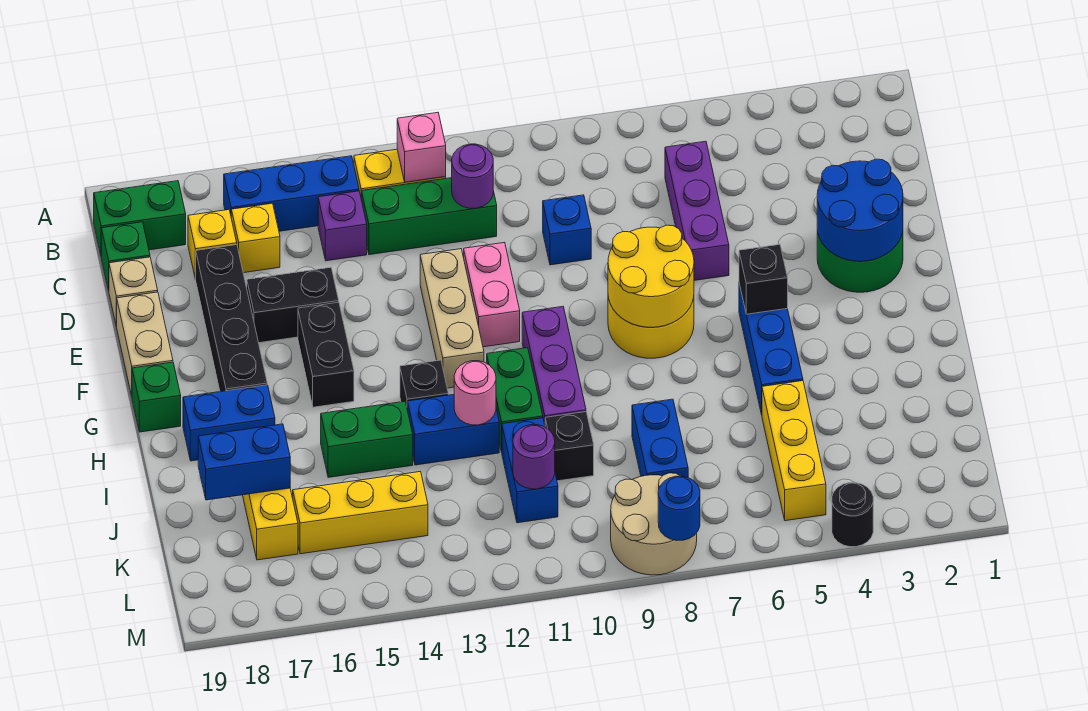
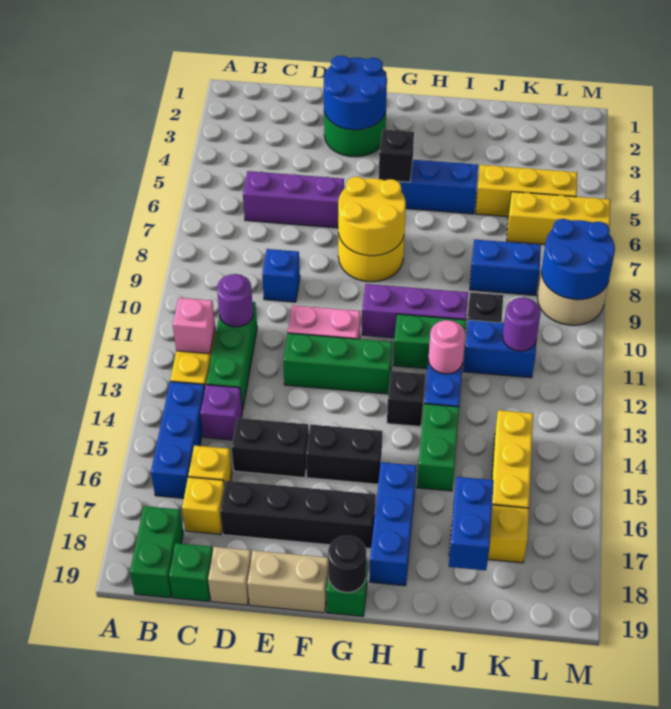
tan 1x3 brick [420,249,484,388] -> green 1x3 brick [283,333,392,394]
black 1x2 brick [247,267,339,343] -> black 1x2 brick turned to [231,418,309,478]
blue 1x2 brick [183,385,275,461] -> blue 1x3 brick [369,462,416,586]
none -> yellow 1x3 brick [507,192,610,245]
black 1x1 round brick [832,482,873,547] -> black 1x1 round brick moved to [328,536,366,592]
blue 1x1 round brick [658,476,700,541] -> blue 2x2 round brick [541,219,615,300]

